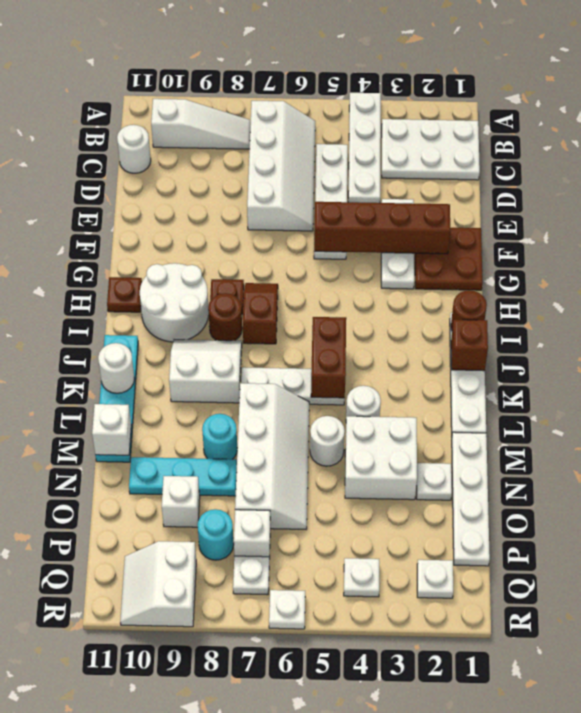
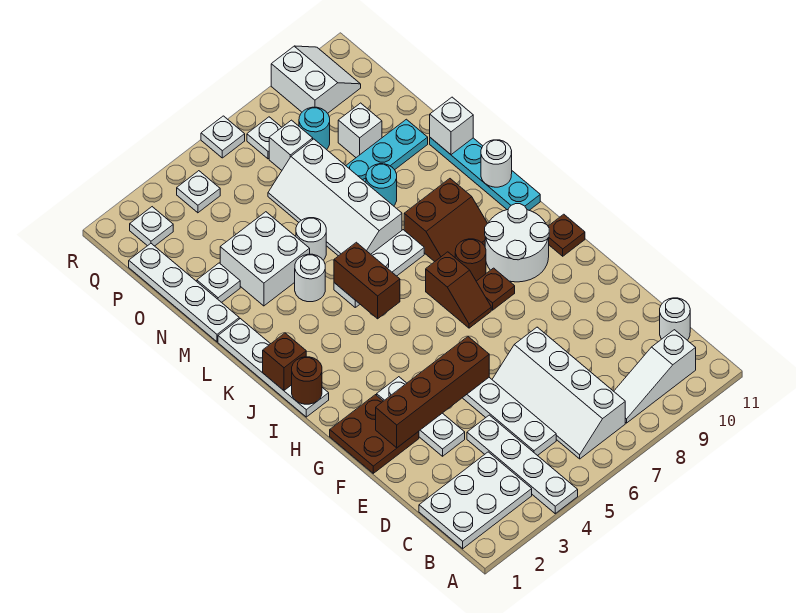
white 2x2 slope [169,340,242,403] -> brown 2x2 slope [404,179,488,262]

